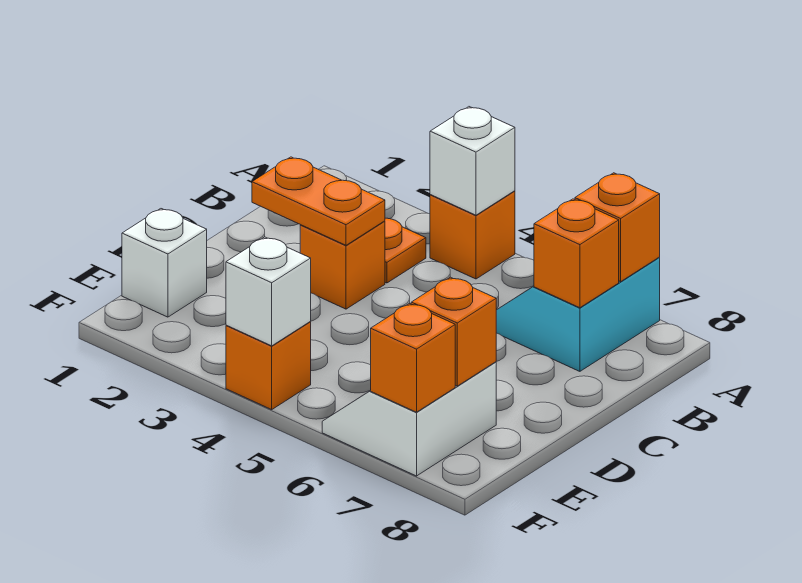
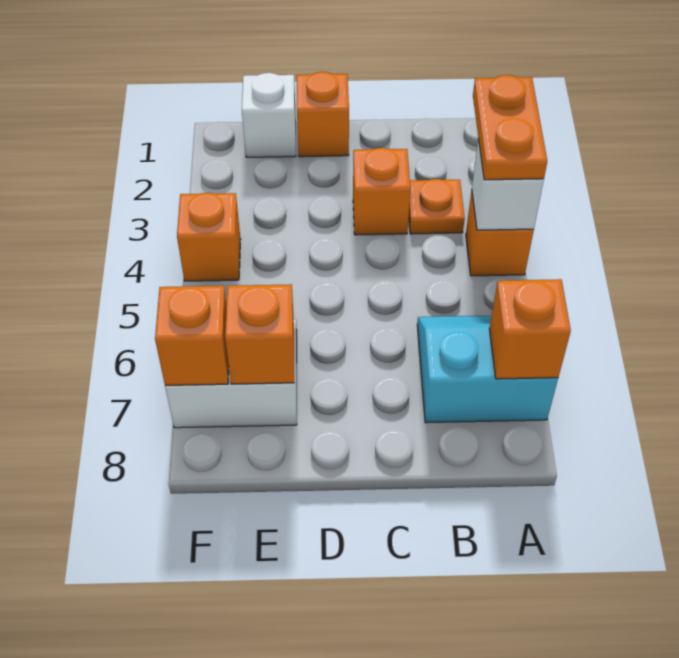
orange 1x1 brick [534,199,619,308] -> orange 1x1 brick moved to [297,72,349,157]
orange 1x2 plate [252,157,385,245] -> orange 1x2 plate moved to [473,75,547,180]
white 1x1 brick [226,237,311,346] -> none

